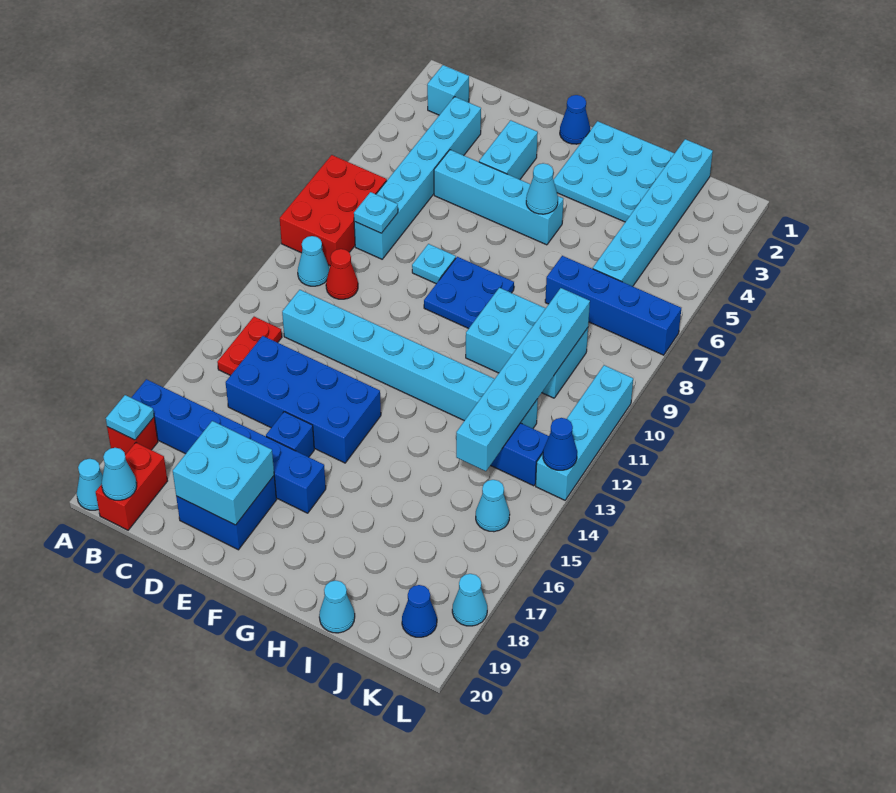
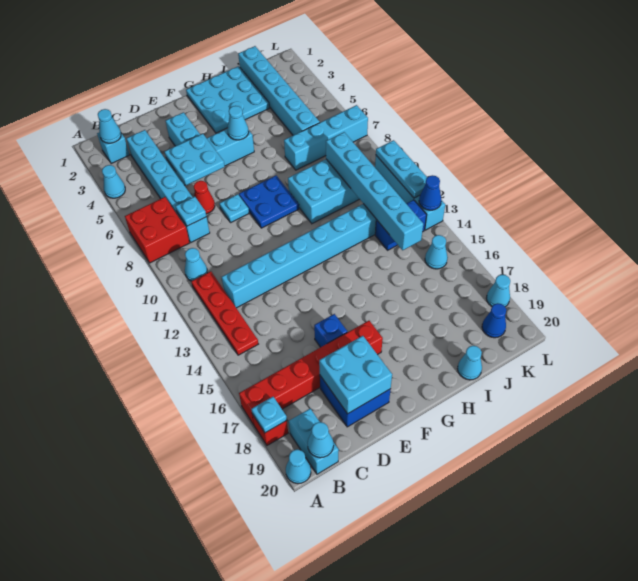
none -> cyan 1x1 cone [102,165,125,198]
red 2x3 brick [280,155,387,266] -> red 2x2 brick [125,197,190,263]
blue 1x6 brick [131,379,326,513] -> red 1x6 brick [239,321,383,425]
none -> cyan 1x1 cone [98,109,121,143]
red 1x2 plate [217,317,282,376] -> red 1x4 plate [191,271,258,355]
red 1x2 brick [96,443,167,530] -> cyan 1x2 brick [289,409,339,474]
red 1x1 cone [326,249,358,299] -> red 1x1 cone moved to [194,181,215,214]
blue 2x4 brick [226,336,381,463] -> none
none -> cyan 2x2 plate [164,134,225,185]
blue 1x1 cone [560,95,590,144] -> none
blue 1x4 brick [545,256,681,355] -> cyan 1x4 brick [284,105,368,170]
none -> cyan 1x3 plate [376,140,427,198]

